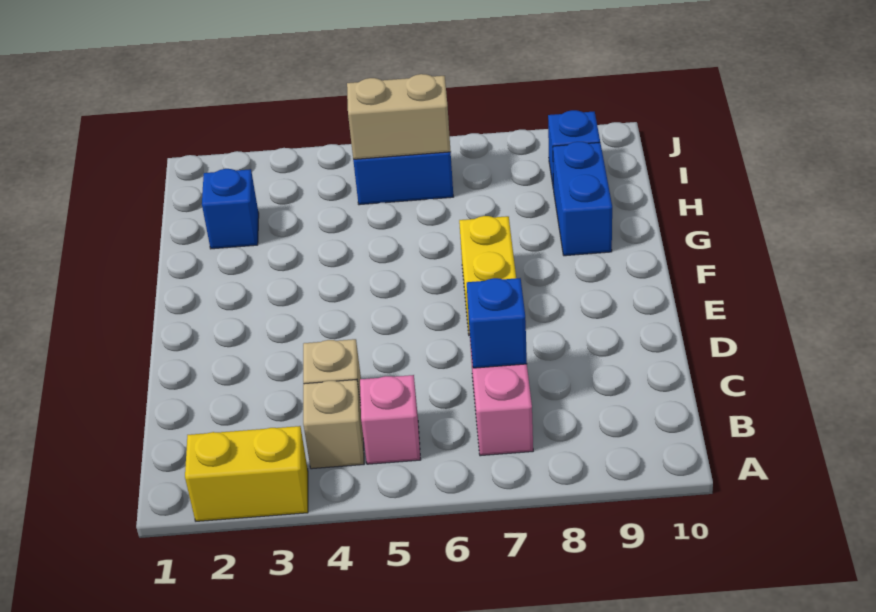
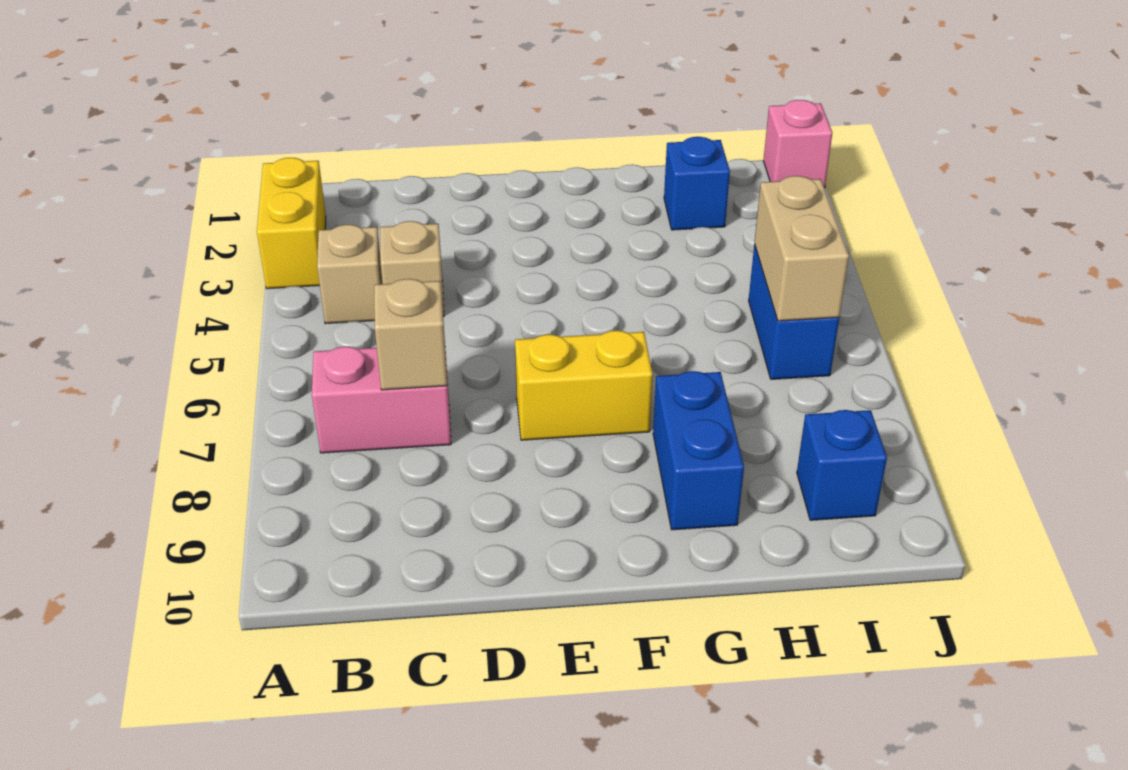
pink 1x1 brick [360,375,420,464] -> pink 1x1 brick moved to [763,100,832,188]
blue 1x1 brick [467,278,527,368] -> tan 1x1 brick [374,279,447,390]
blue 1x2 brick [553,142,612,256] -> blue 1x2 brick turned to [653,371,744,530]

